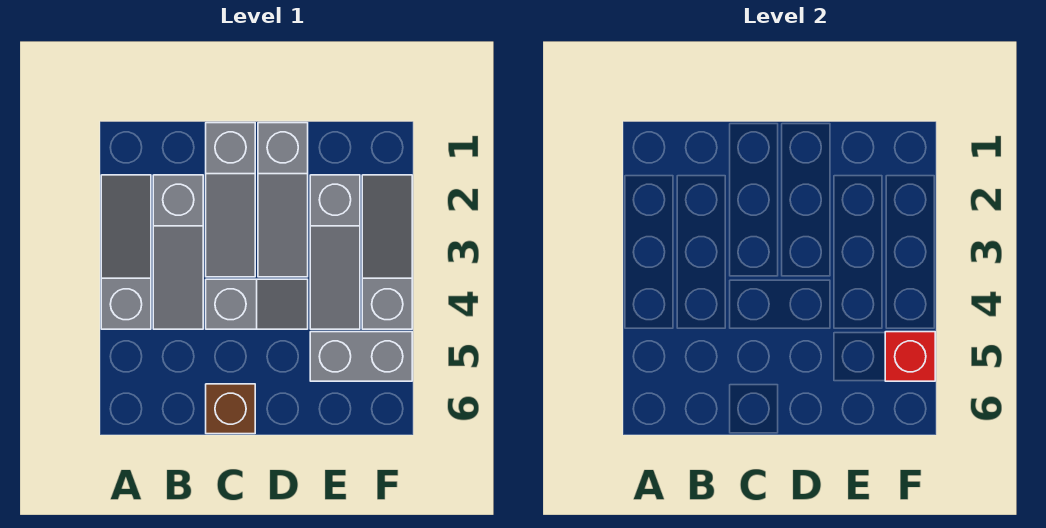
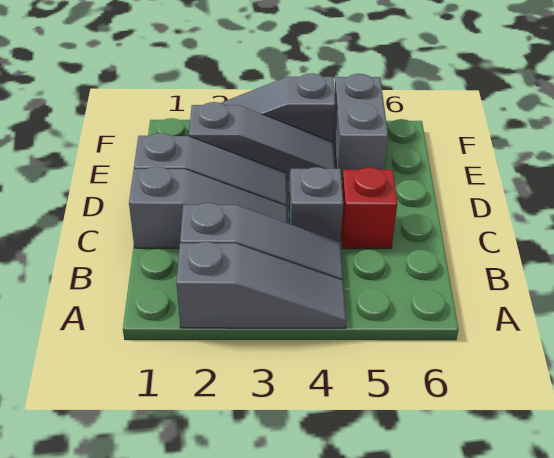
grey 1x3 slope [101,175,151,329] -> grey 1x3 slope turned to [176,242,346,328]
brown 1x1 brick [206,384,255,434] -> none
red 1x1 brick [885,332,935,381] -> red 1x1 brick moved to [341,167,397,249]

